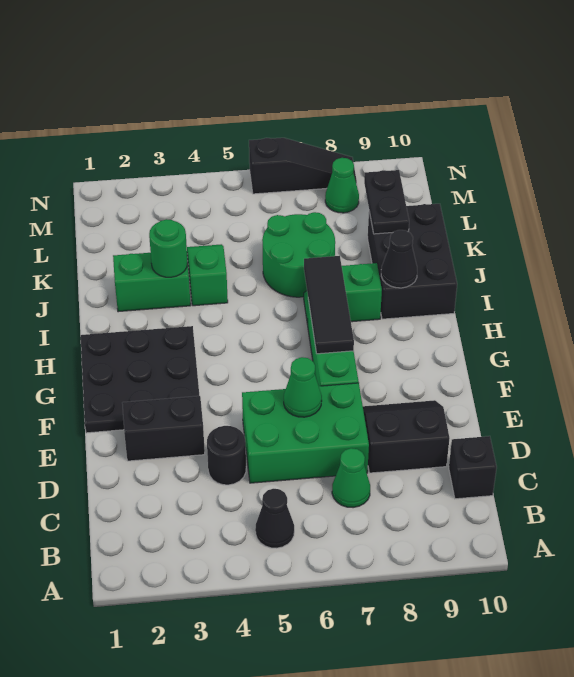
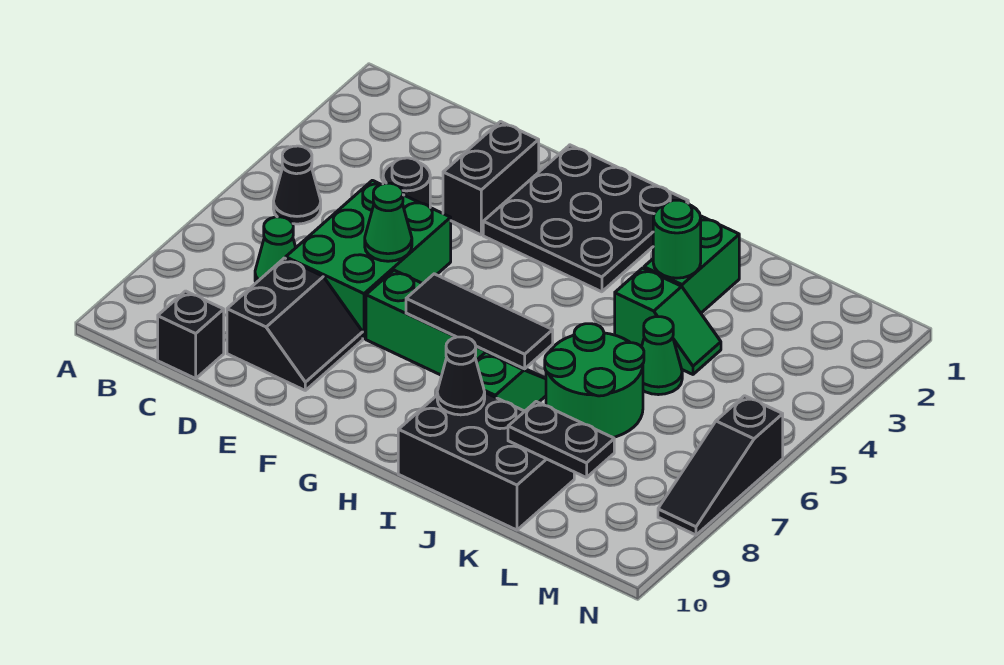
green 1x1 cone [325,158,359,213] -> green 1x1 cone moved to [642,317,682,395]

